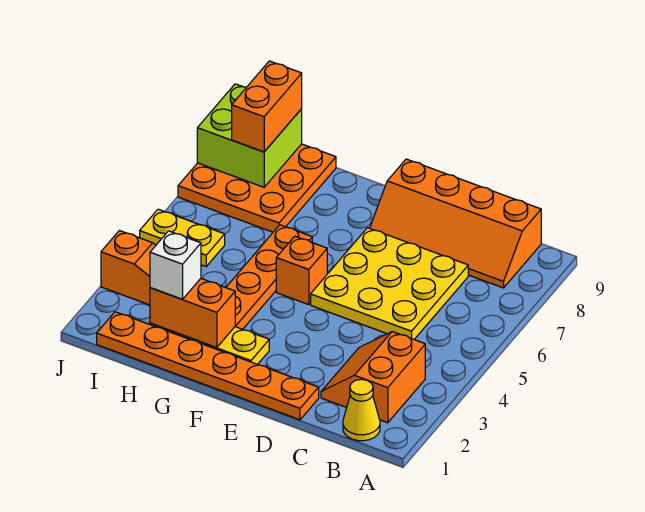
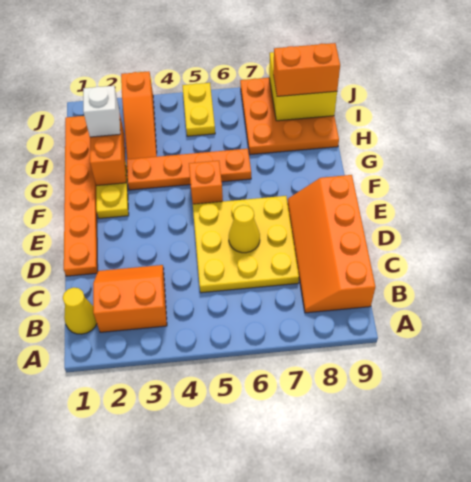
none -> yellow 1x1 cone [229,205,260,253]
lime 2x2 brick [197,84,302,187] -> yellow 2x2 brick [269,52,337,121]

